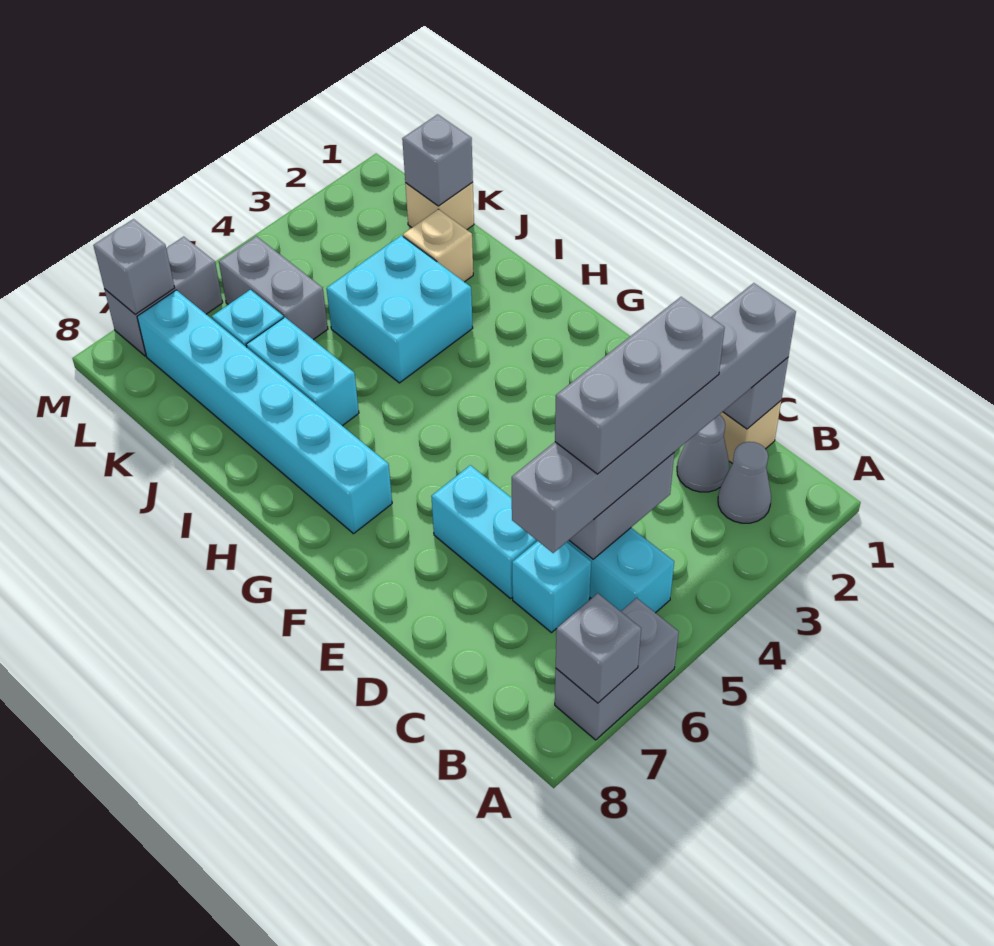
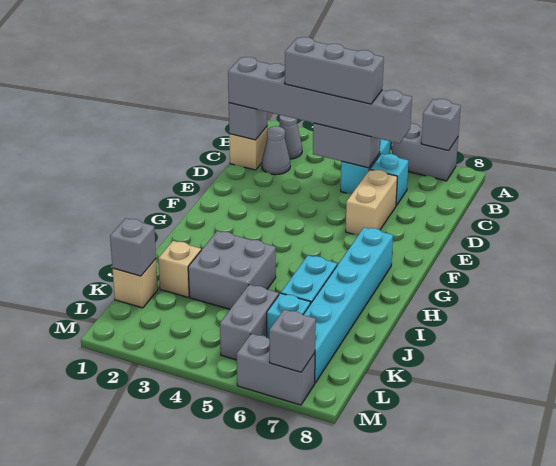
cyan 1x2 brick [431,465,537,598] -> tan 1x2 brick [346,170,397,235]
cyan 2x2 brick [326,235,473,383] -> grey 2x2 brick [188,231,276,309]

